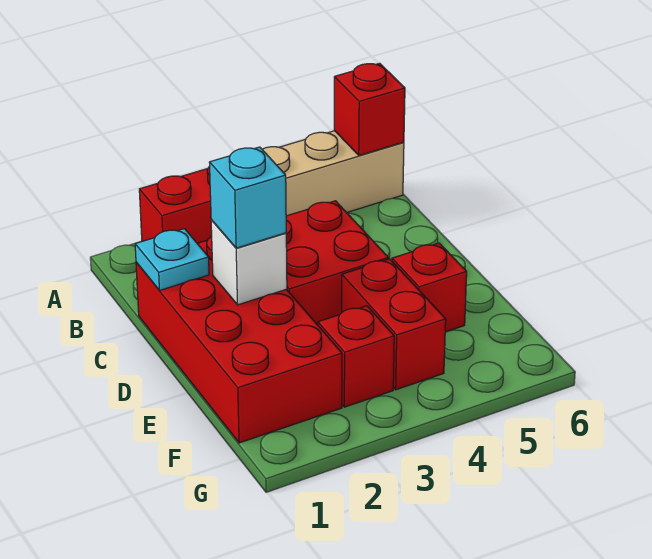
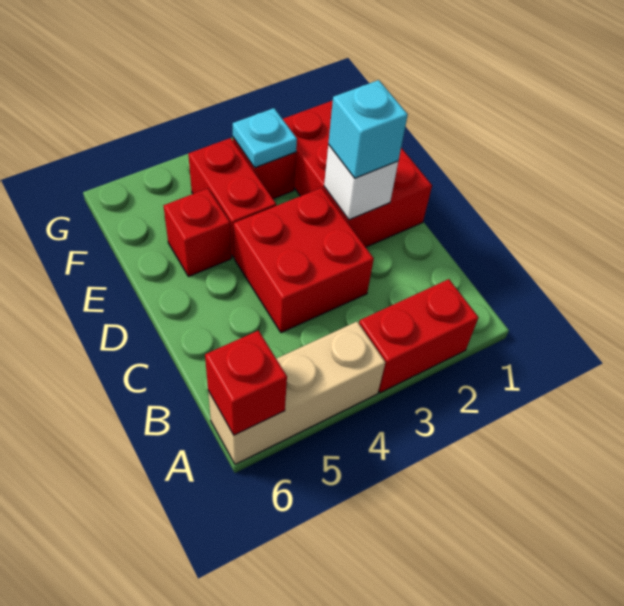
red 2x4 brick [136,236,342,443] -> red 2x3 brick [283,101,432,247]
cyan 1x1 plate [135,229,209,290] -> cyan 1x1 plate moved to [233,108,297,168]

